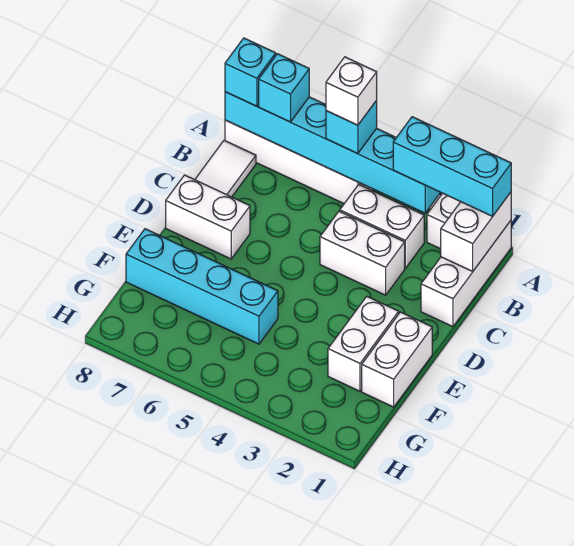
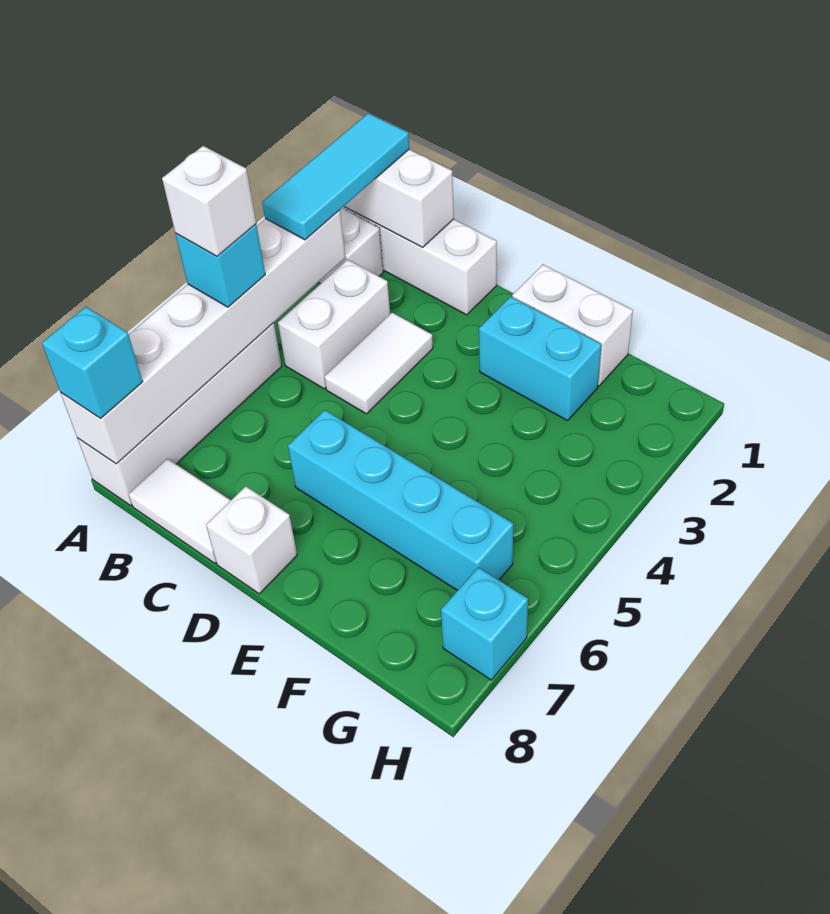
cyan 1x3 brick [393,117,511,216] -> cyan 1x3 tile [262,113,409,240]
cyan 1x6 brick [225,92,441,213] -> white 1x6 brick [60,210,345,464]
cyan 1x1 brick [259,54,309,122] -> cyan 1x1 brick moved to [441,567,528,680]
white 1x2 brick [320,211,405,295] -> white 1x2 tile [325,313,433,414]
white 1x2 brick [166,175,250,259] -> white 1x1 brick [206,486,297,594]
white 1x2 brick [328,297,399,391] -> cyan 1x2 brick [479,297,601,421]
cyan 1x4 brick [126,229,278,344] -> cyan 1x4 brick turned to [288,410,513,591]

